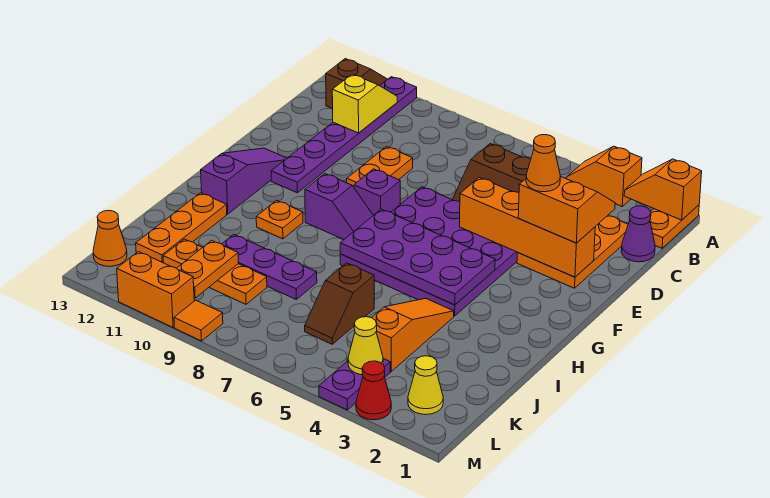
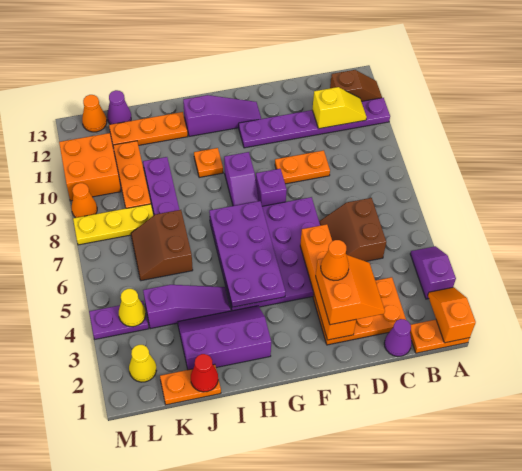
orange 1x2 slope [566,146,642,206] -> purple 1x2 slope [410,246,456,299]
none -> purple 2x3 slope [178,306,271,370]
orange 1x3 slope [372,298,454,372] -> purple 1x3 slope [143,285,231,329]
brown 1x2 slope [305,263,374,344] -> brown 2x2 slope [131,210,193,281]
none -> yellow 1x3 plate [73,204,153,245]
orange 1x2 plate [177,241,238,298] -> orange 1x2 plate moved to [160,364,221,405]
none -> purple 1x1 cone [107,90,131,124]
red 1x1 cone [356,361,391,420] -> red 1x1 cone moved to [191,354,218,392]
orange 1x1 tile [174,300,223,341] -> orange 1x1 cone [72,183,97,218]
orange 1x2 brick [117,252,194,327] -> orange 2x2 brick [59,133,121,201]

